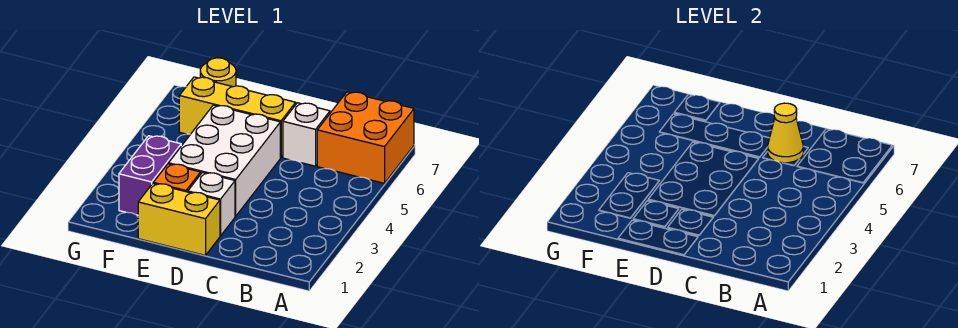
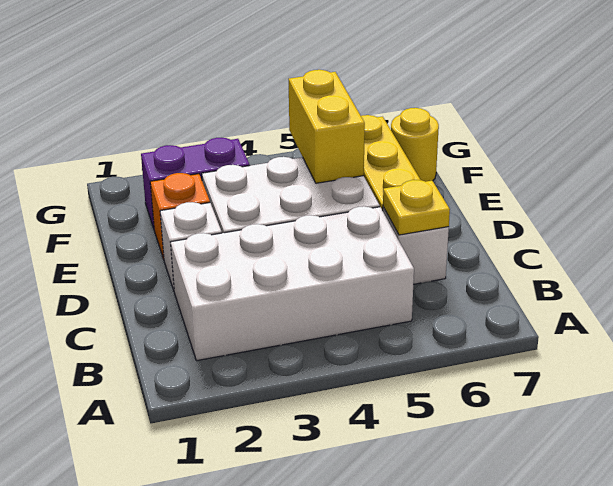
orange 2x2 brick [317,92,414,183] -> none
none -> white 2x4 brick [171,206,414,361]
yellow 1x1 cone [768,103,803,163] -> yellow 1x1 plate [383,180,450,235]
yellow 1x2 brick [138,184,220,255] -> yellow 1x2 brick moved to [289,70,365,183]

